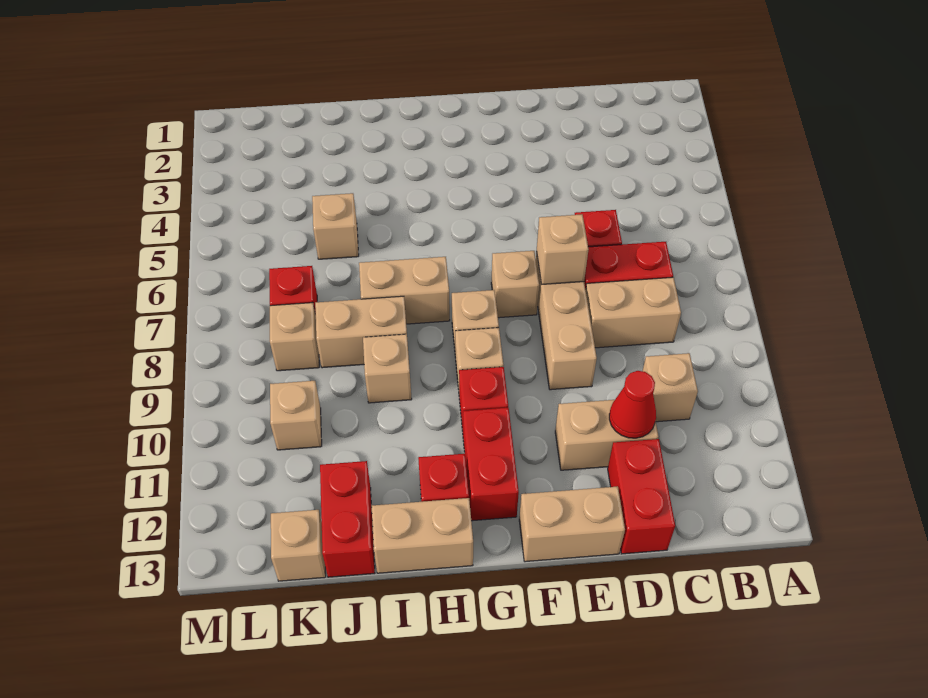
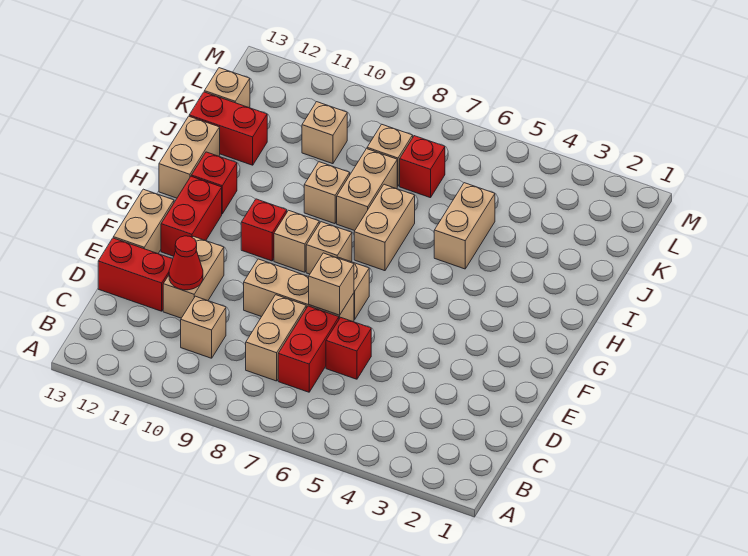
red 1x2 brick [463,408,519,521] -> red 1x2 brick turned to [161,176,222,256]
tan 1x1 brick [312,193,359,259] -> tan 1x2 brick [434,183,495,269]

